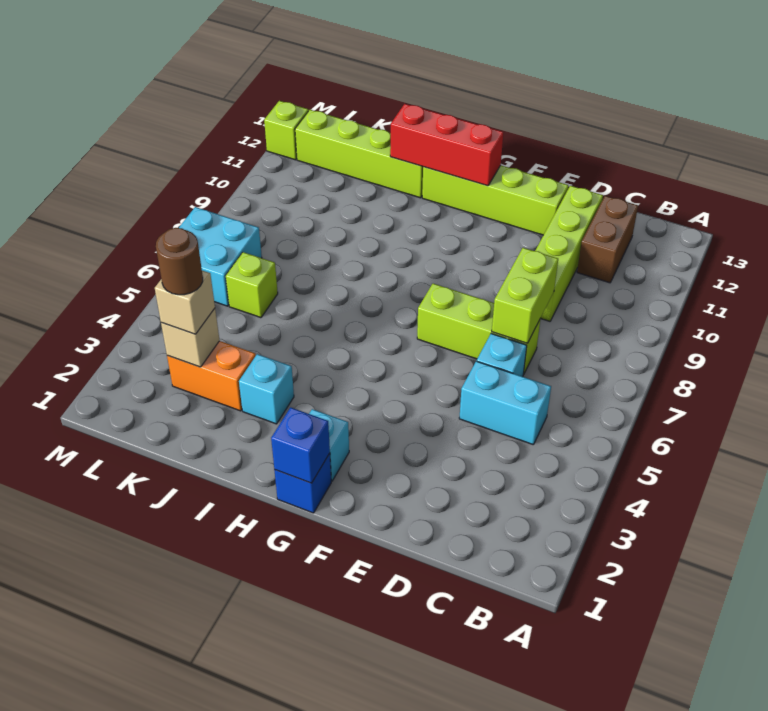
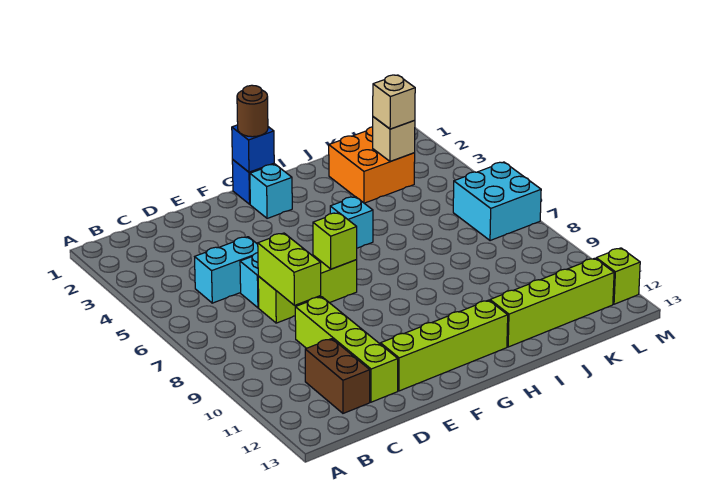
red 1x3 brick [390,104,503,186] -> none
cyan 1x1 brick [239,354,294,424] -> cyan 1x1 brick moved to [330,197,373,248]
orange 1x2 brick [167,341,256,411] -> orange 2x2 brick [329,127,415,203]
brown 1x1 round brick [156,228,203,295] -> brown 1x1 round brick moved to [237,85,268,137]
lime 1x1 brick [226,252,278,318] -> lime 1x1 brick moved to [313,213,357,269]

